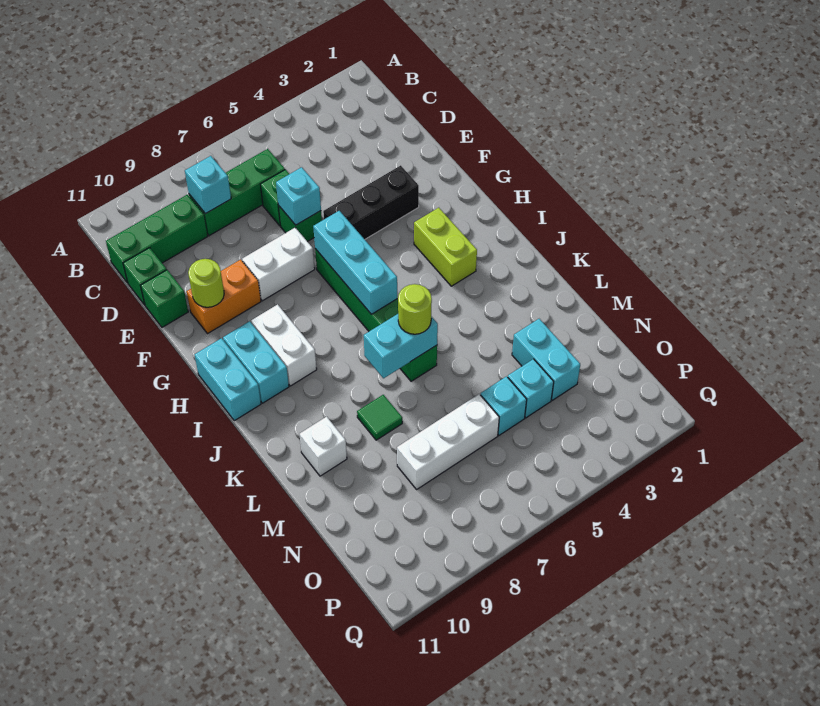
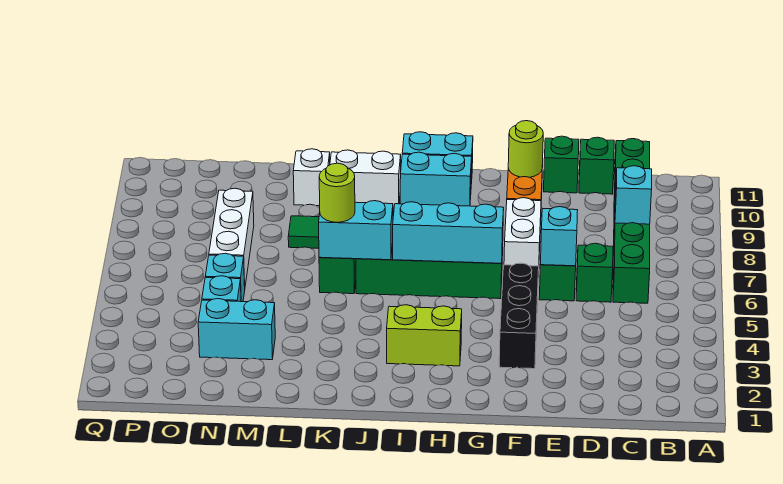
white 1x2 brick [251,304,317,386] -> white 1x2 brick moved to [330,150,401,208]
cyan 1x2 brick [364,314,438,378] -> cyan 1x2 brick turned to [319,201,393,260]

